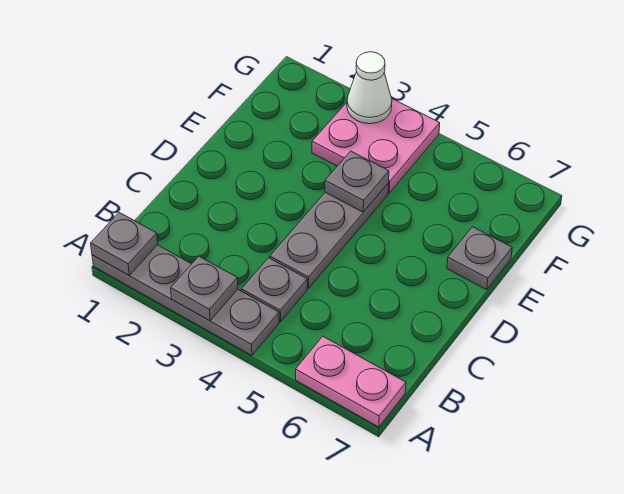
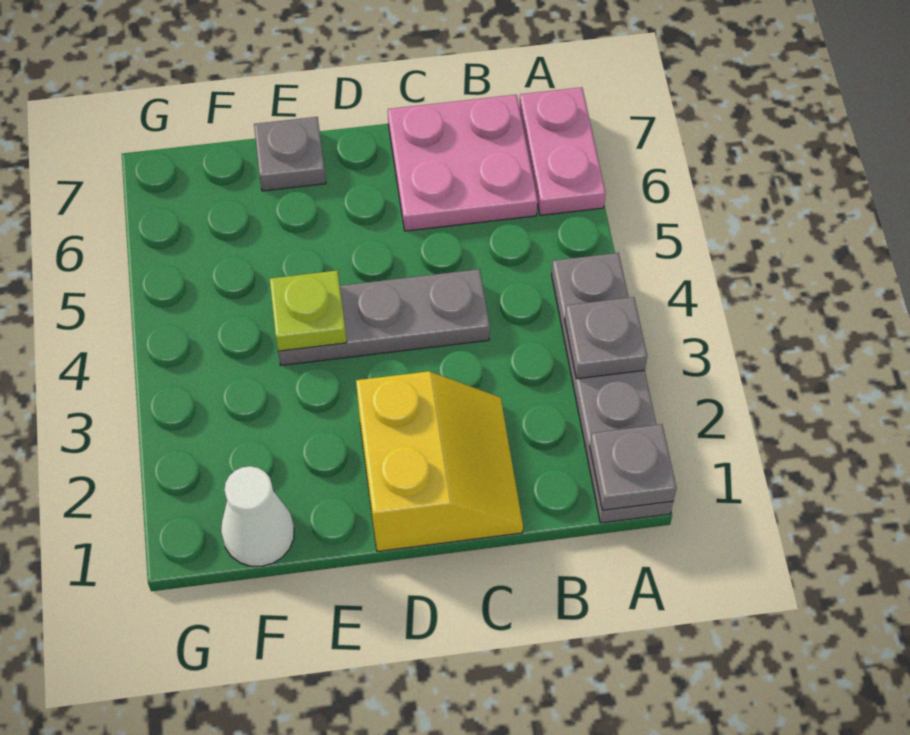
grey 1x1 plate [241,258,307,322] -> none
none -> yellow 2x2 slope [356,371,523,552]
grey 1x1 plate [325,151,389,212] -> lime 1x1 plate [270,270,347,351]
pink 2x2 plate [312,99,440,193] -> pink 2x2 plate moved to [388,95,538,231]
white 1x1 cone [347,52,392,124] -> white 1x1 cone moved to [221,466,294,566]

